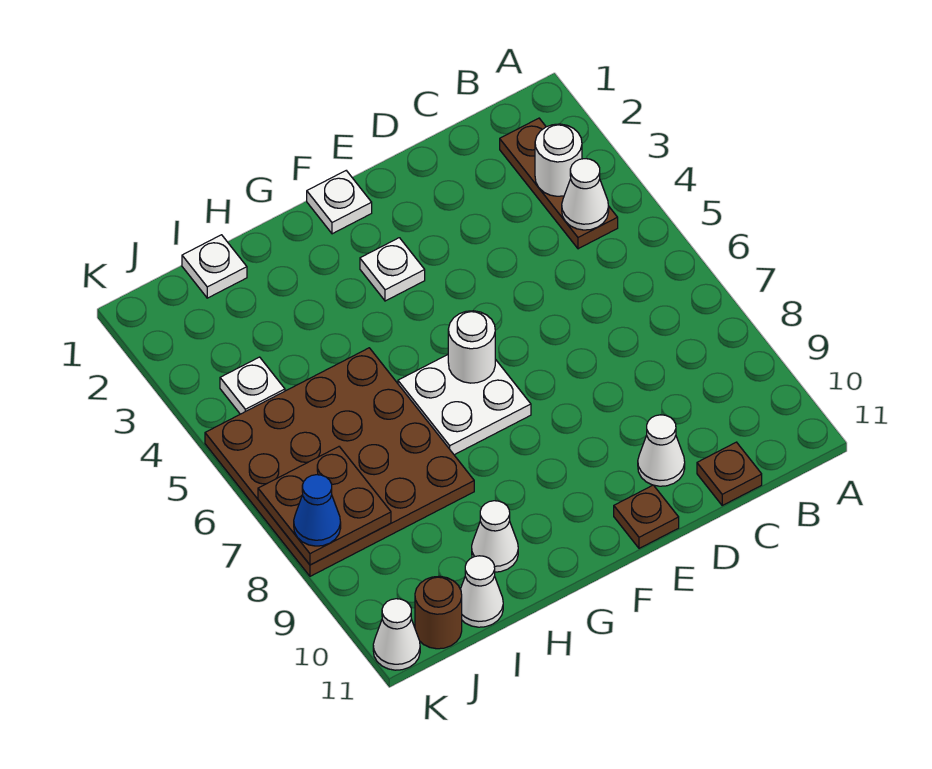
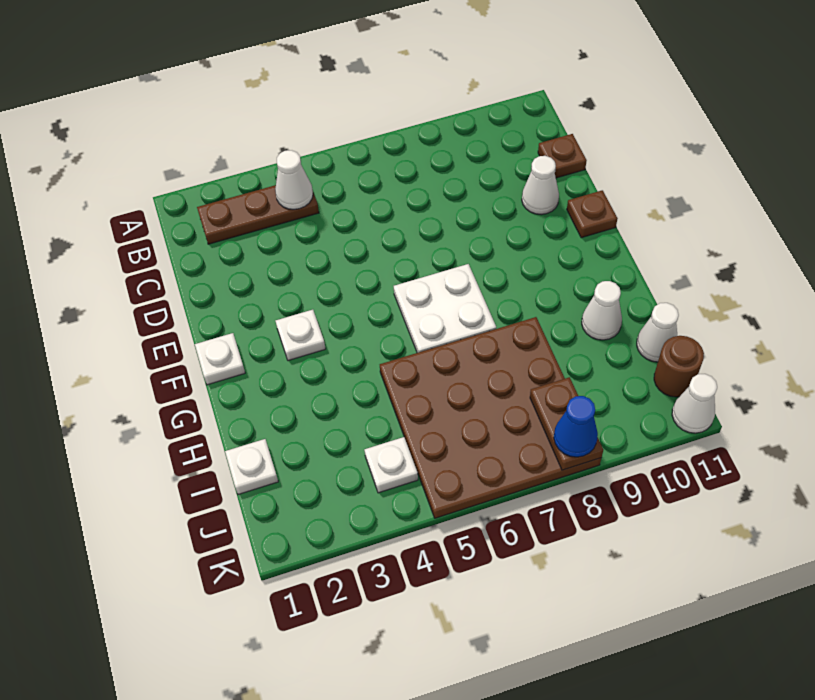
white 1x1 round brick [535,124,582,196] -> none
white 1x1 round brick [448,311,495,383] -> none
brown 2x2 plate [258,447,391,565] -> brown 1x2 plate [530,377,603,470]

